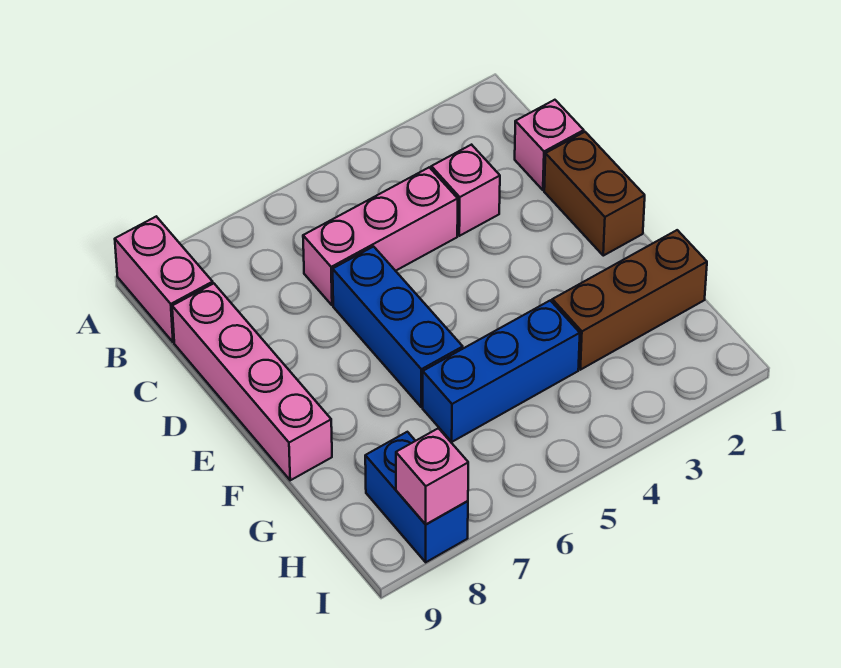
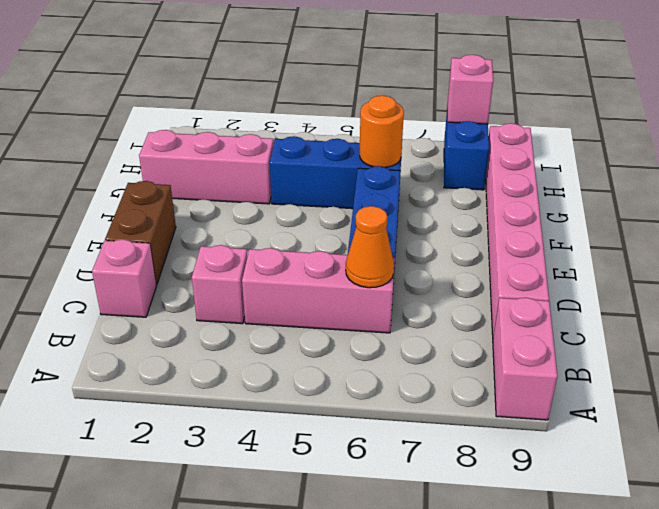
none -> orange 1x1 cone [346,206,394,288]
pink 1x4 brick [172,283,332,480] -> pink 1x6 brick [486,123,549,336]
brown 1x3 brick [552,230,707,370] -> pink 1x3 brick [139,130,273,204]
none -> orange 1x1 round brick [360,96,404,167]

